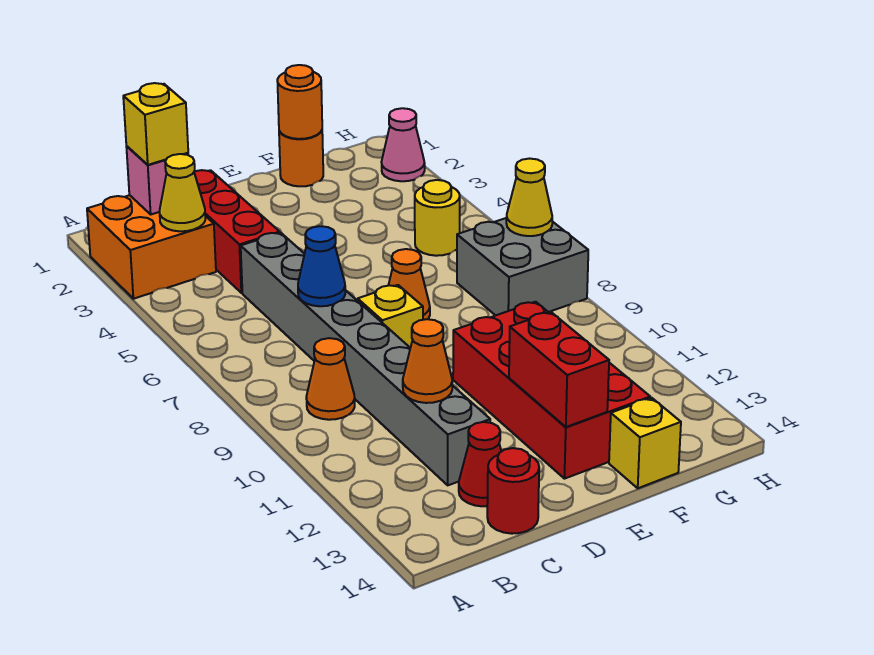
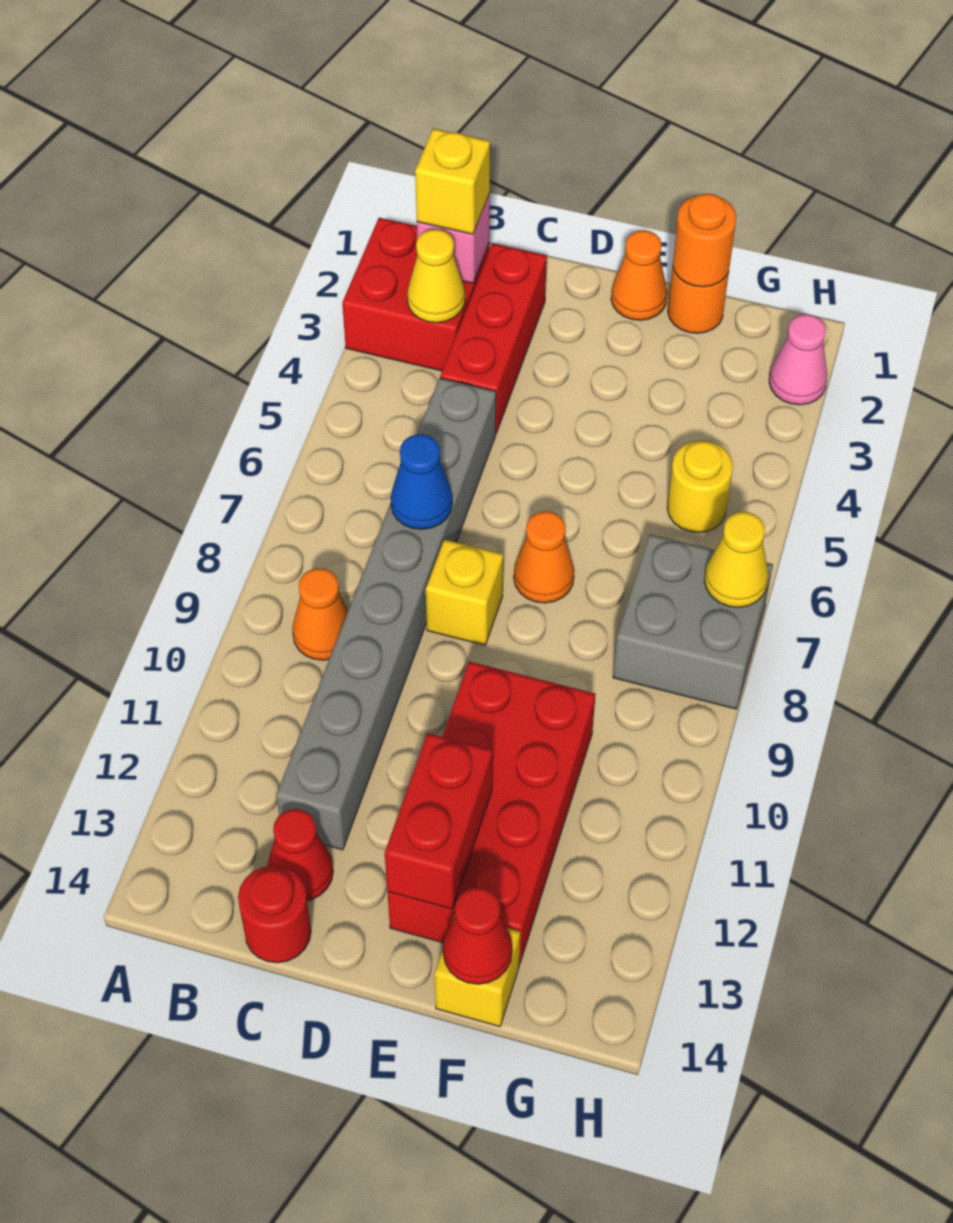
orange 2x2 brick [87,195,216,299] -> red 2x2 brick [342,218,489,371]
orange 1x1 cone [403,319,452,403] -> orange 1x1 cone moved to [611,231,667,320]
none -> red 1x1 cone [443,888,512,984]

